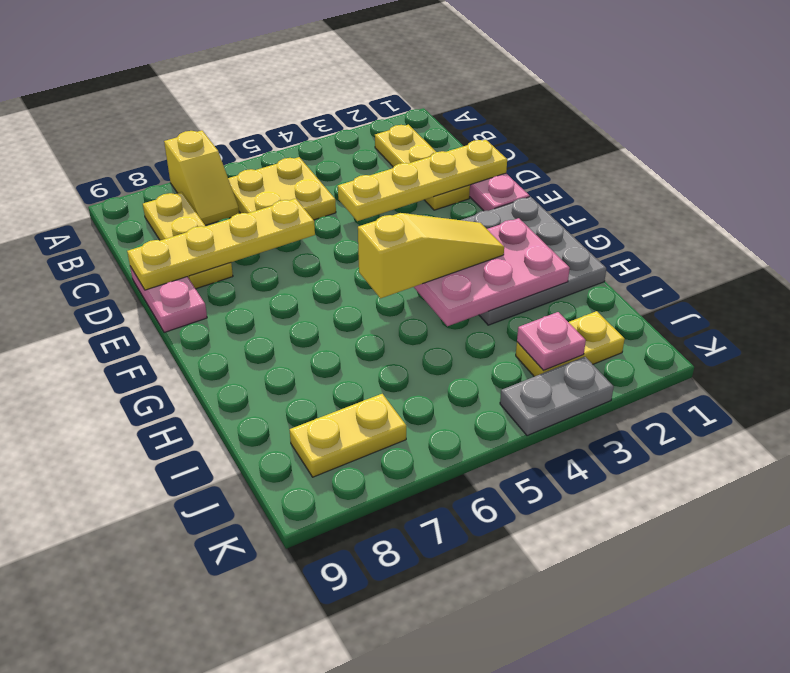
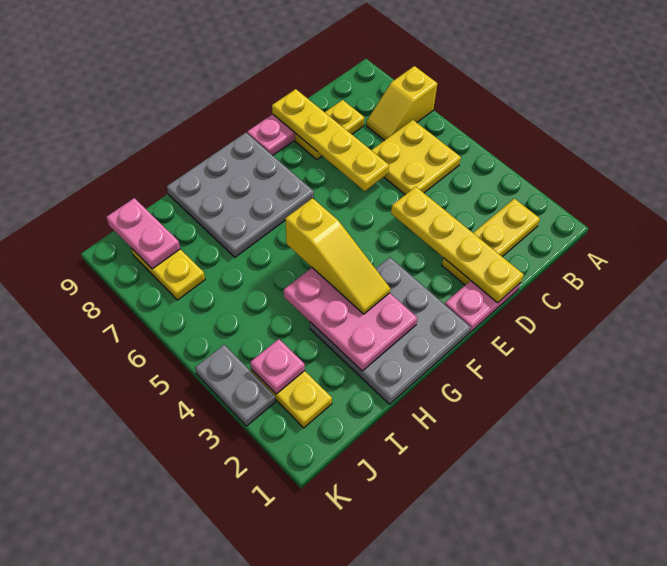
yellow 1x3 plate [143,192,233,289] -> yellow 1x2 plate [295,100,365,160]
none -> grey 3x3 plate [167,133,314,257]
none -> pink 1x2 plate [106,198,180,269]

